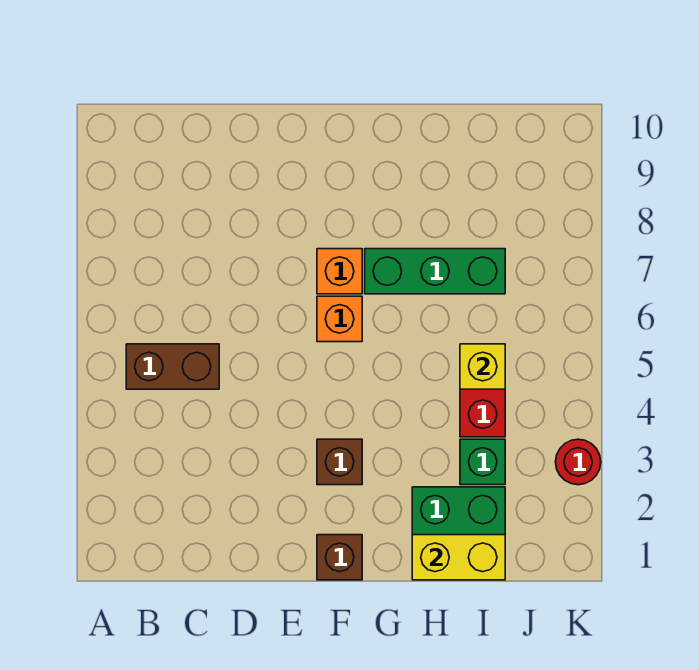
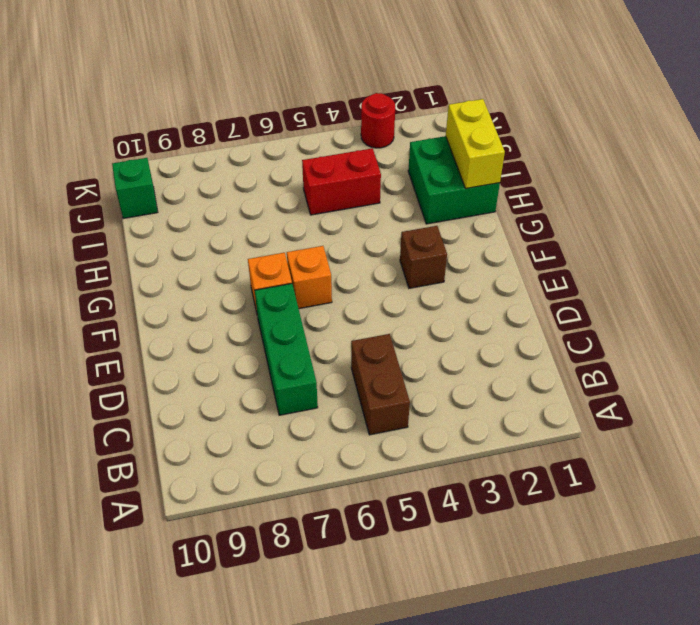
brown 1x1 brick [317,535,362,580] -> none
green 1x3 brick [365,249,505,294] -> green 1x3 brick moved to [255,284,318,415]
green 1x1 brick [460,439,505,485] -> green 1x1 brick moved to [112,158,158,218]
yellow 1x1 brick [460,344,505,389] -> none

